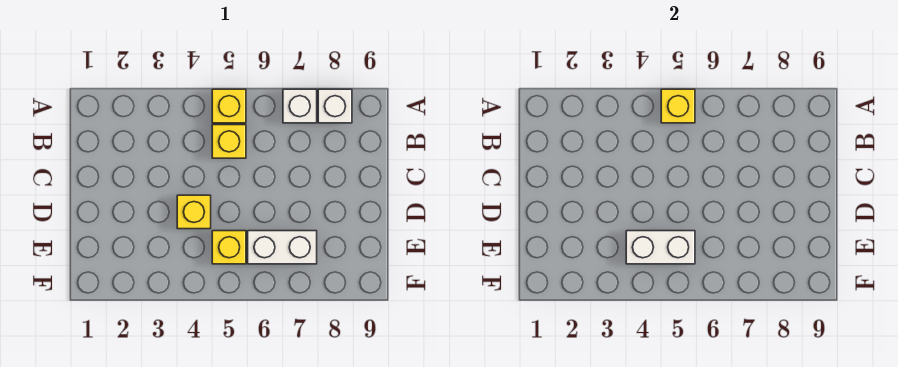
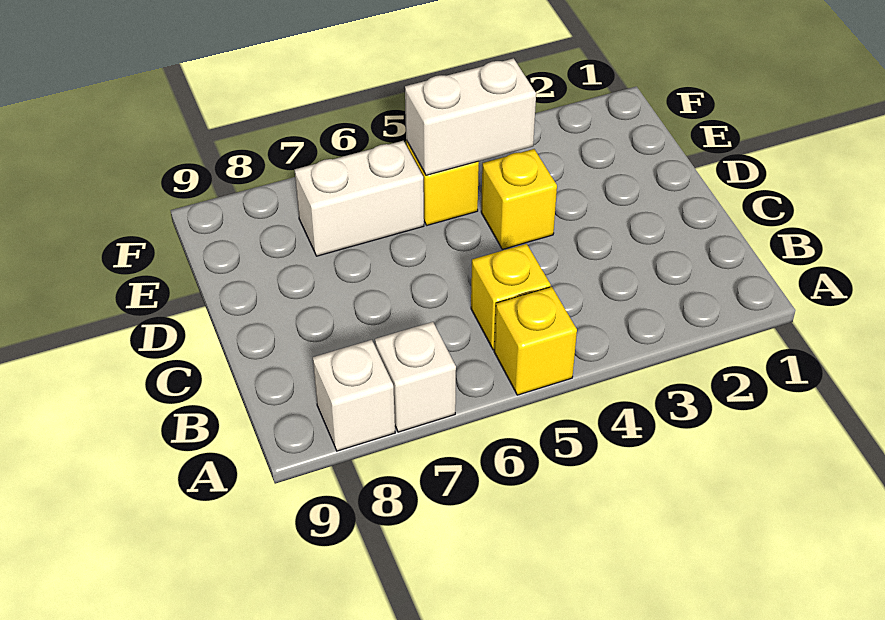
yellow 1x1 brick [661,89,695,123] -> none

